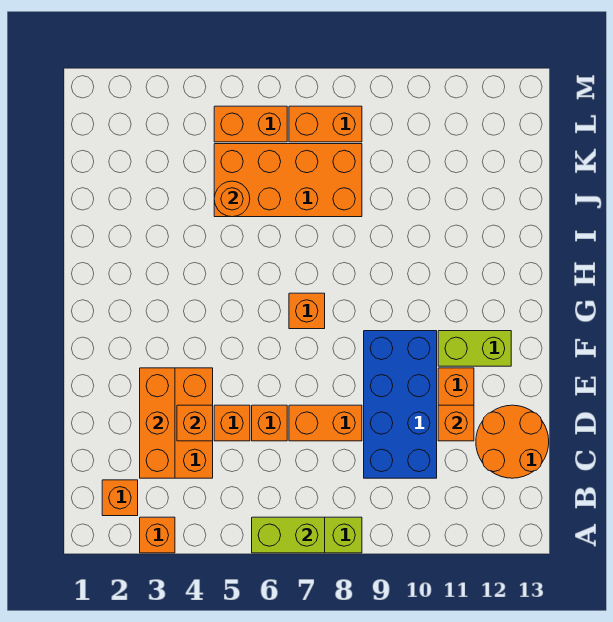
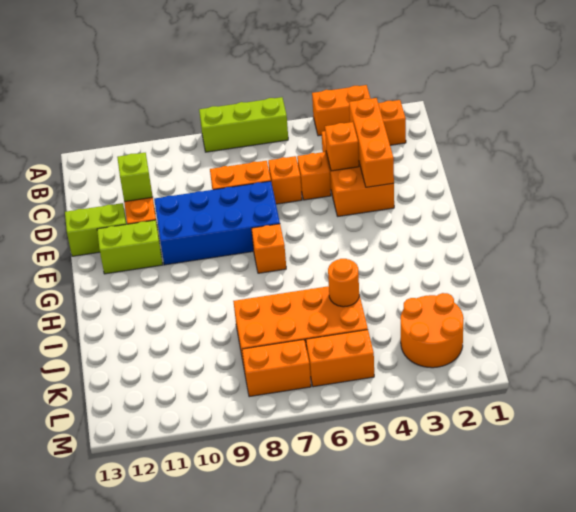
orange 1x1 brick [140,517,175,553] -> orange 1x2 brick [312,85,371,136]
lime 1x2 brick [252,517,325,553] -> lime 1x2 brick moved to [65,203,127,256]
blue 2x4 brick [364,331,437,478] -> blue 2x4 brick turned to [154,181,280,265]
orange 2x2 round brick [476,405,549,478] -> orange 2x2 round brick moved to [401,293,464,368]
orange 1x1 brick [438,405,474,441] -> lime 1x1 brick [117,153,152,202]

